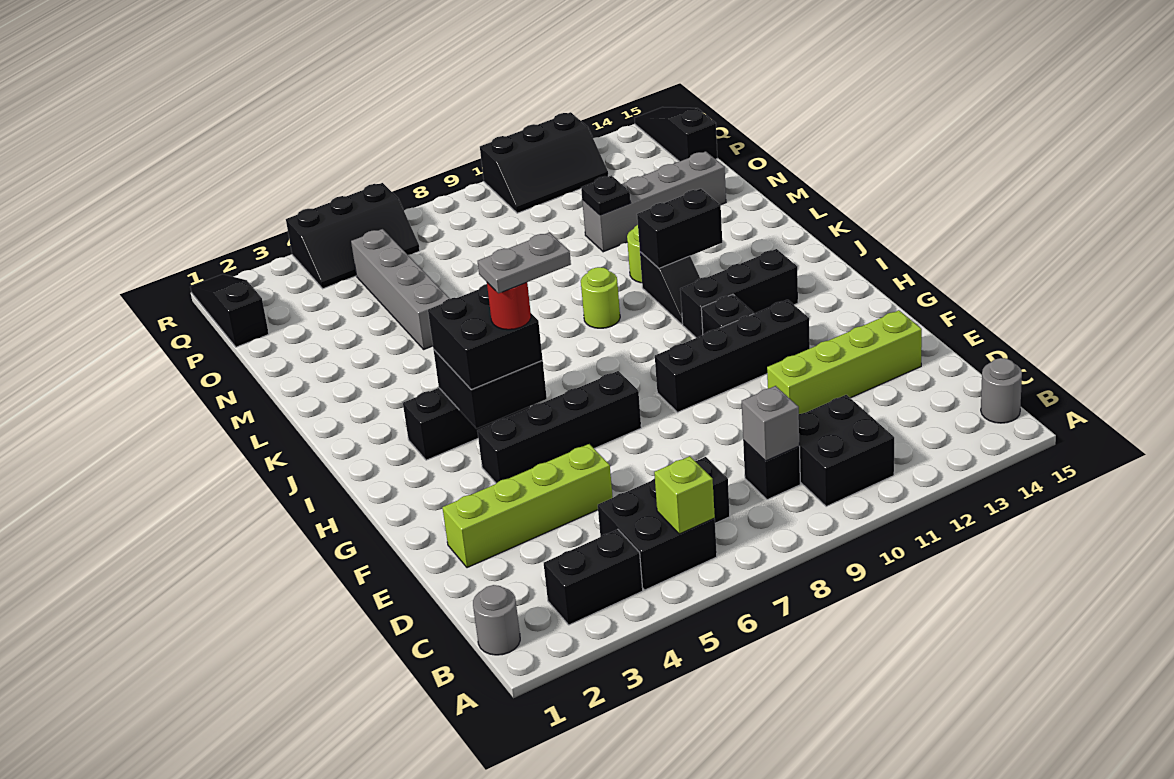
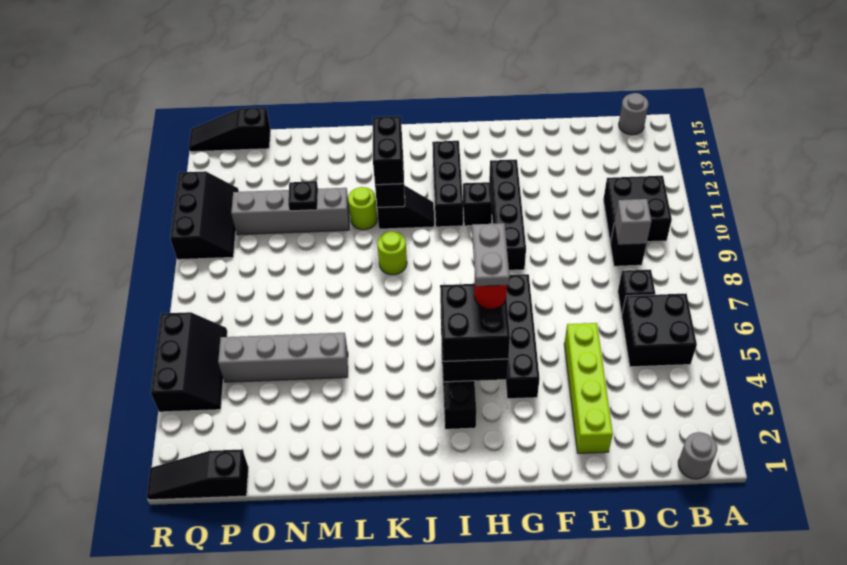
black 1x2 brick [544,529,643,625] -> black 1x2 brick moved to [373,116,403,185]
lime 1x1 brick [654,456,715,534] -> none
lime 1x4 brick [767,310,922,414] -> none
grey 1x4 brick [582,151,726,252] -> grey 1x4 brick turned to [231,188,349,235]

